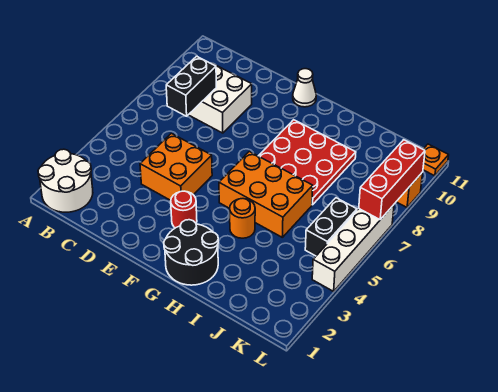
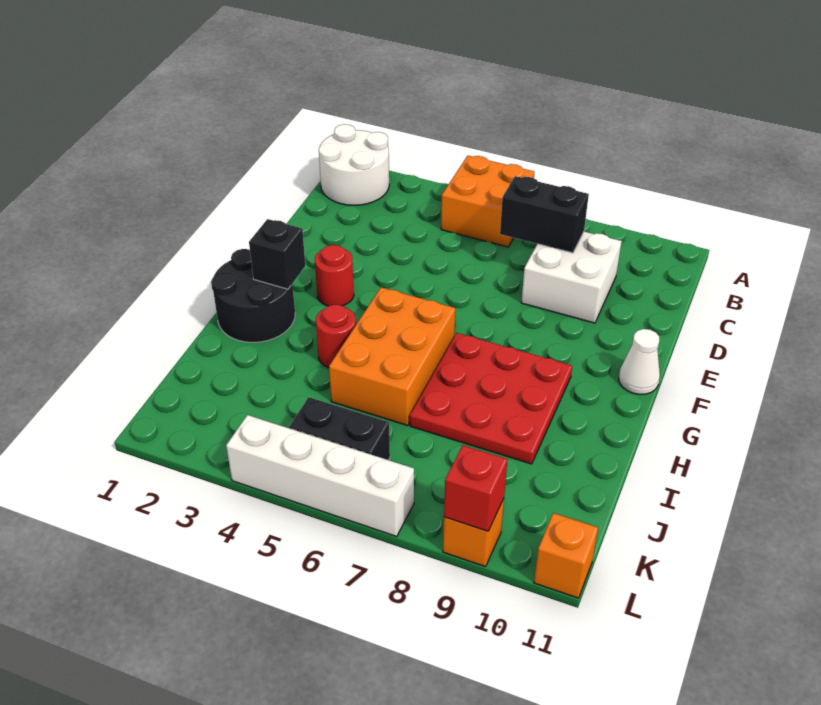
orange 2x2 brick [140,133,212,200] -> orange 2x2 brick moved to [441,156,534,247]
none -> black 1x1 brick [249,219,305,289]
orange 1x1 round brick [230,199,255,238] -> red 1x1 round brick [316,305,356,368]
red 1x3 brick [359,140,425,220] -> red 1x1 brick [444,445,507,531]
orange 1x1 plate [423,144,449,176] -> orange 1x1 brick [534,513,598,598]

